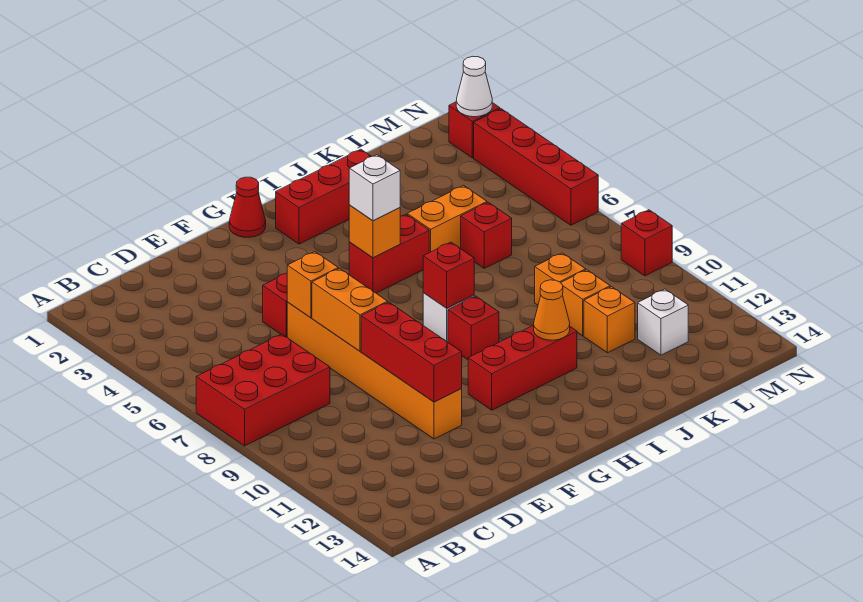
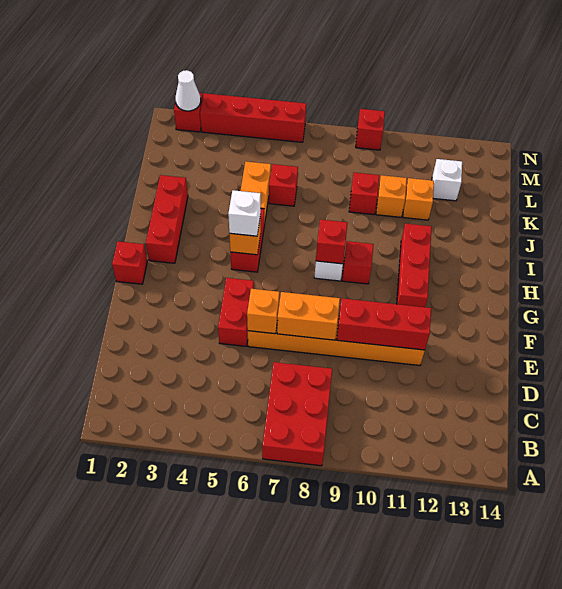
red 1x1 cone [229,177,266,237] -> red 1x1 brick [112,241,147,284]
orange 1x1 cone [534,280,570,340] -> none
orange 1x1 brick [535,253,586,305] -> red 1x1 brick [349,173,379,215]

